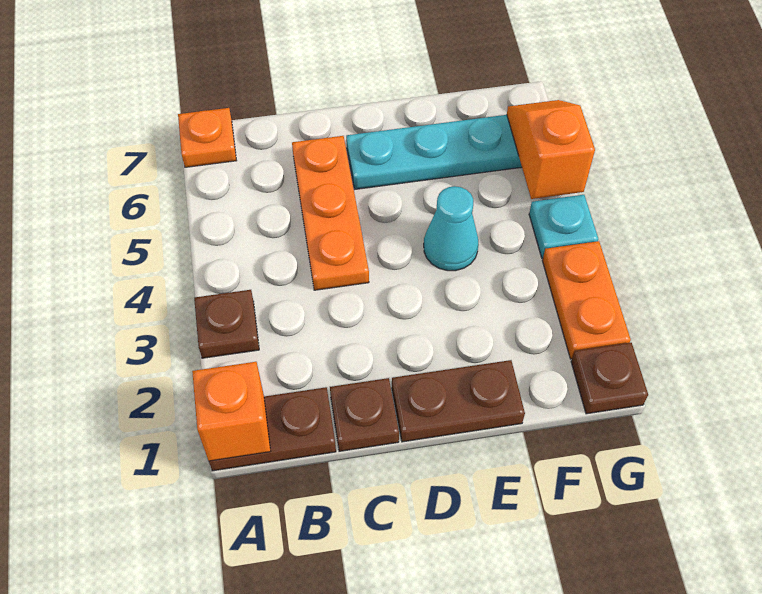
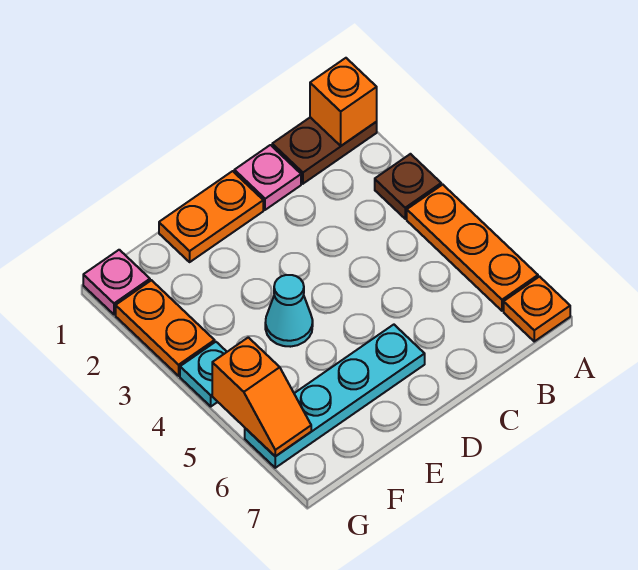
brown 1x1 plate [330,378,399,451] -> pink 1x1 plate [234,145,301,210]
orange 1x3 plate [292,136,369,290] -> orange 1x3 plate moved to [407,185,538,311]
brown 1x2 plate [392,360,525,442] -> orange 1x2 plate [159,171,263,262]
brown 1x1 plate [571,343,648,414] -> pink 1x1 plate [83,250,150,315]

